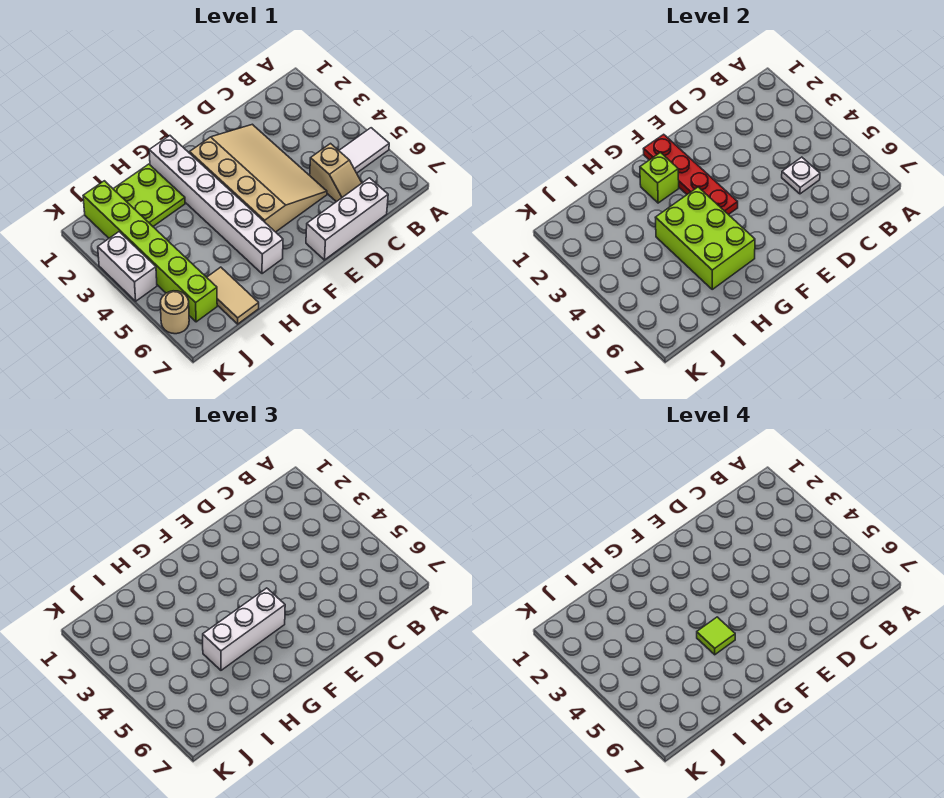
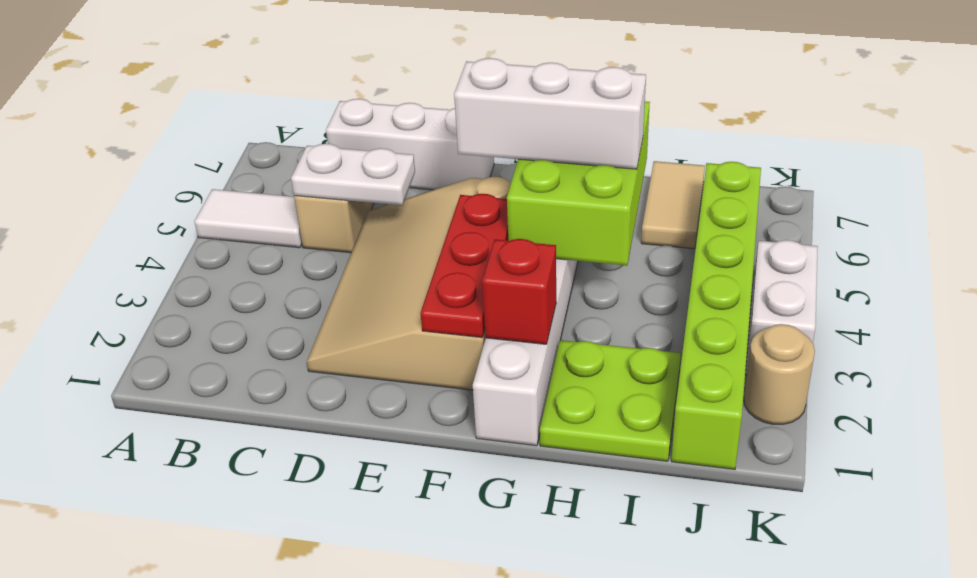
white 1x1 plate [782,157,820,194] -> white 1x2 plate [291,144,415,205]
red 1x4 plate [644,134,738,215] -> red 1x3 plate [420,194,508,338]
lime 1x1 brick [640,153,679,203] -> red 1x1 brick [482,239,556,344]
lime 1x1 tile [697,617,735,655] -> none
tan 1x1 round brick [160,291,189,334] -> tan 1x1 round brick moved to [744,324,815,424]

